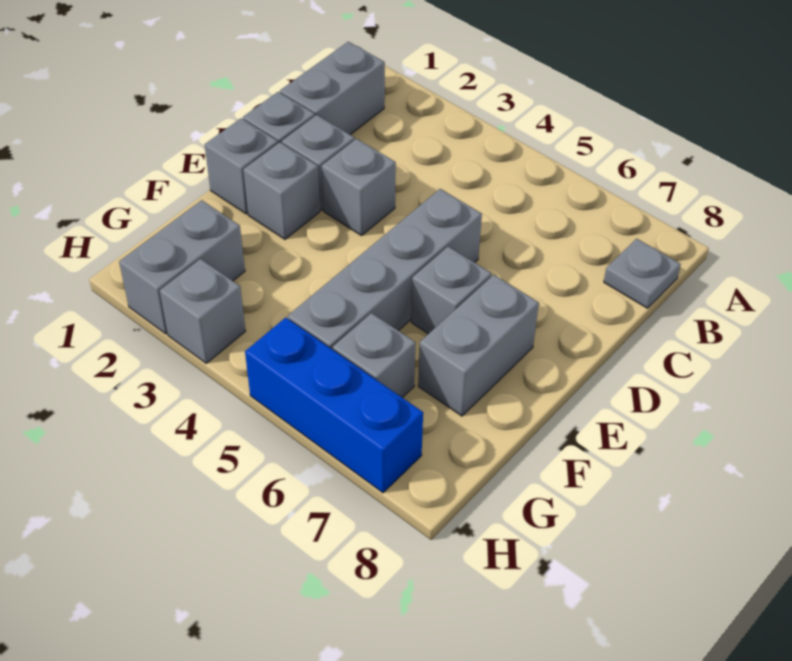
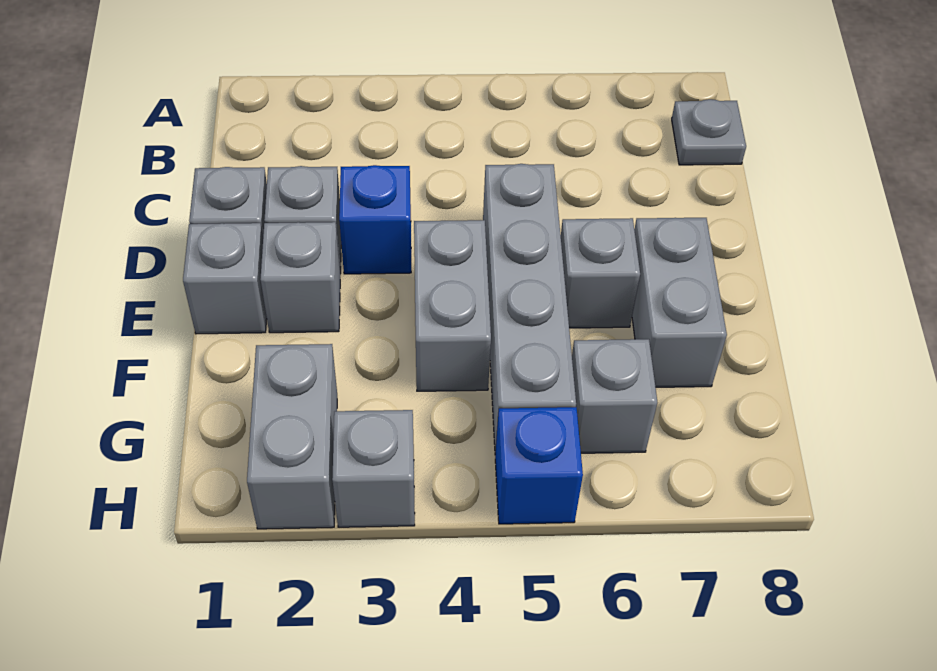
grey 1x2 brick [280,42,385,134] -> grey 1x2 brick moved to [414,220,491,391]
grey 1x1 brick [322,139,396,236] -> blue 1x1 brick [339,165,411,274]
blue 1x3 brick [245,318,423,493] -> blue 1x1 brick [495,407,583,524]

